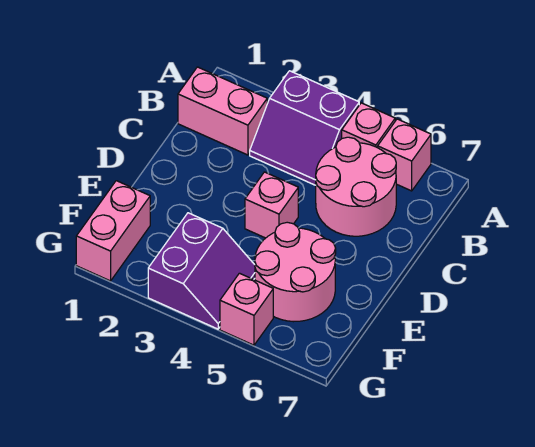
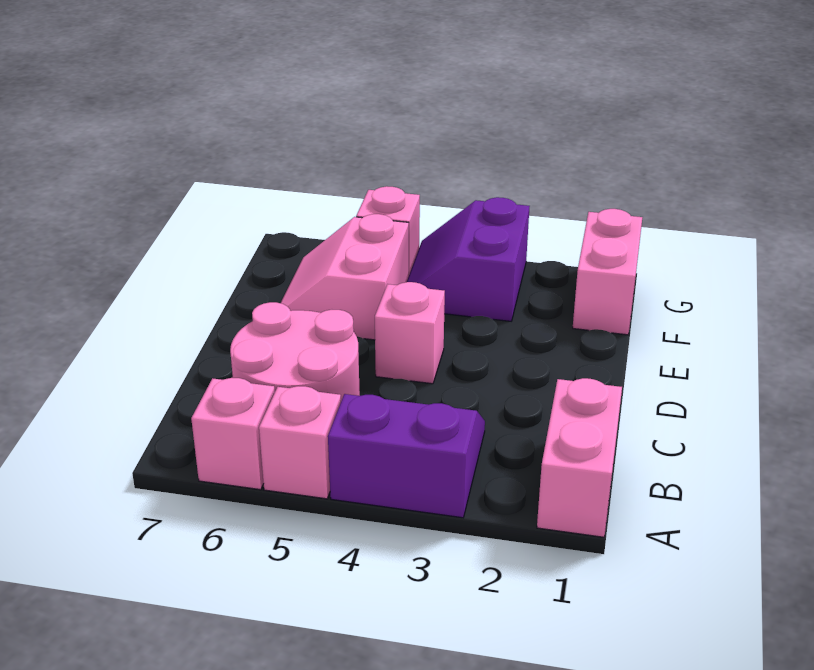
pink 1x2 brick [178,67,267,155] -> pink 1x2 brick turned to [537,378,622,537]
pink 2x2 round brick [255,222,336,322] -> pink 2x2 slope [281,214,409,340]

